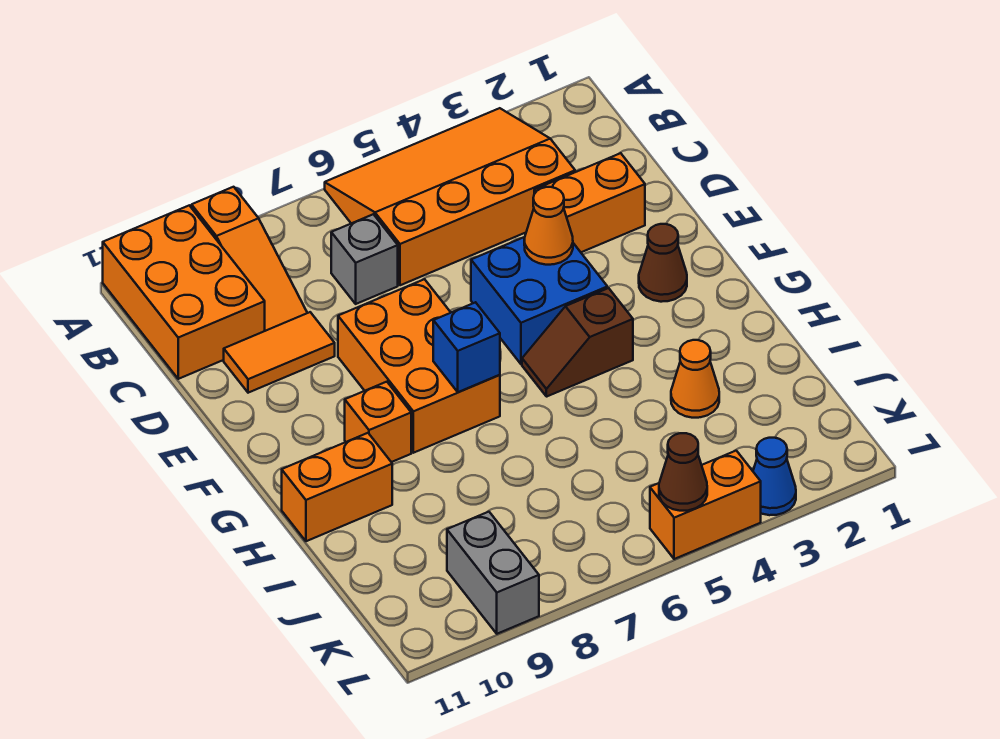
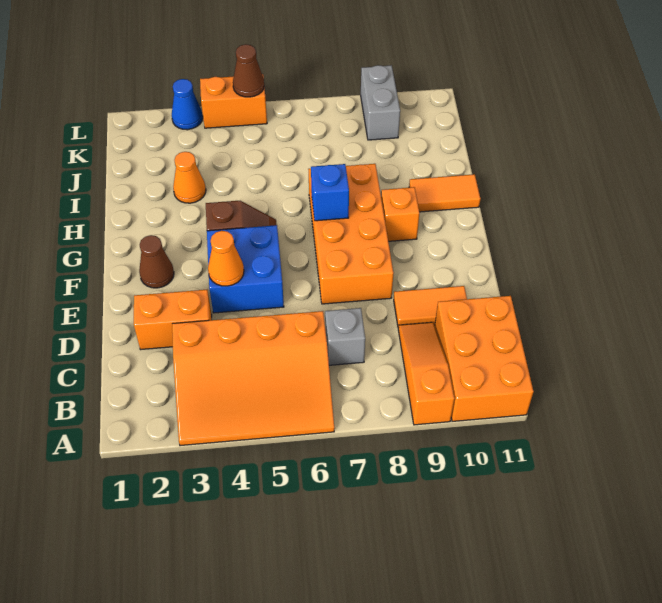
orange 2x3 brick [338,279,500,453] -> orange 2x4 brick [309,164,394,304]
orange 1x2 brick [282,433,392,541] -> orange 1x2 tile [409,174,481,212]

